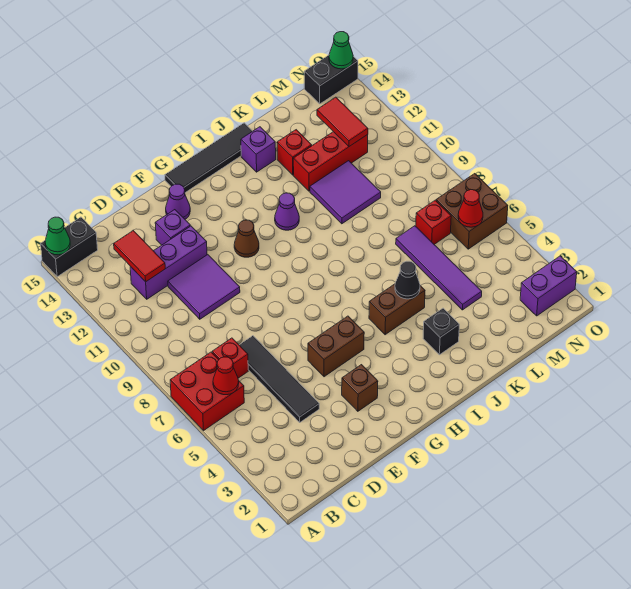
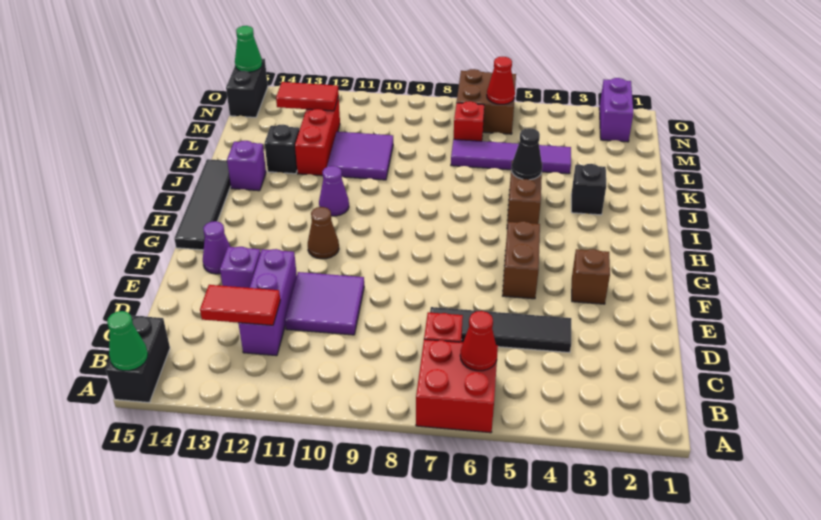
red 1x1 brick [277,130,312,175] -> black 1x1 brick [265,125,299,174]

